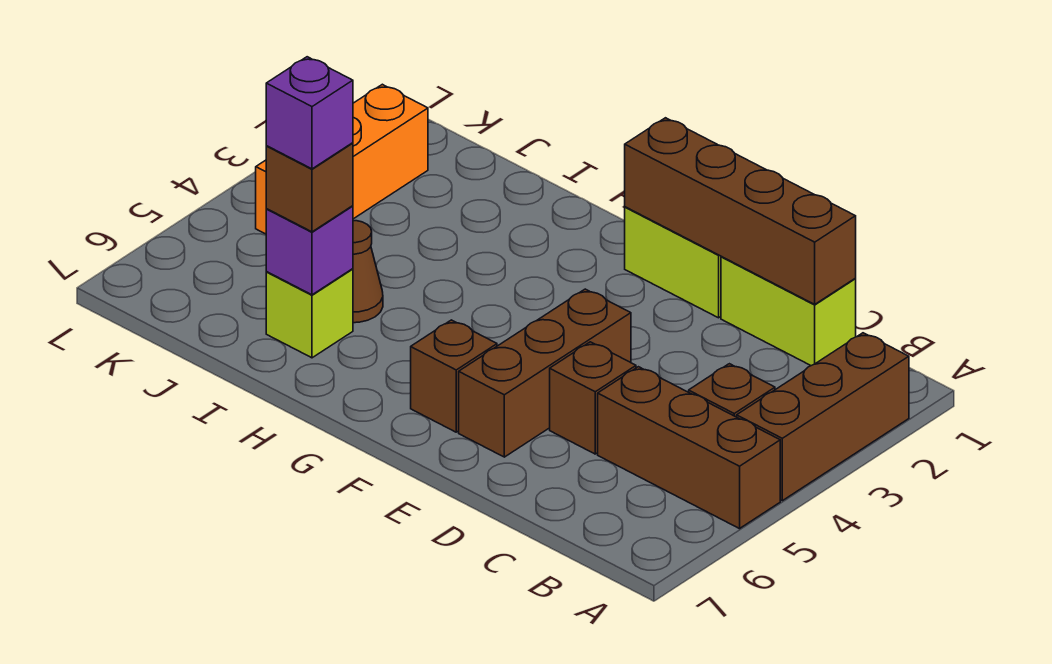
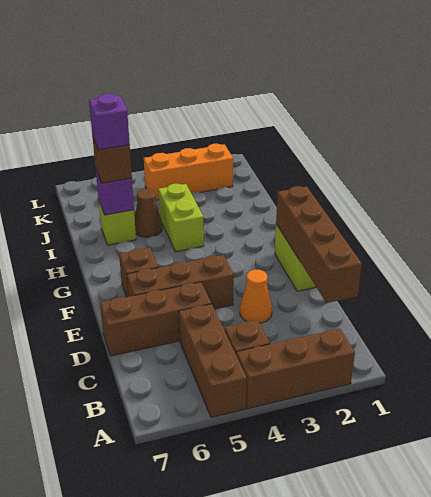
lime 1x2 brick [721,256,856,366] -> lime 1x2 brick moved to [158,184,204,252]
none -> orange 1x1 cone [240,270,272,323]
brown 1x1 brick [550,342,636,454] -> brown 1x3 brick [100,282,211,356]

